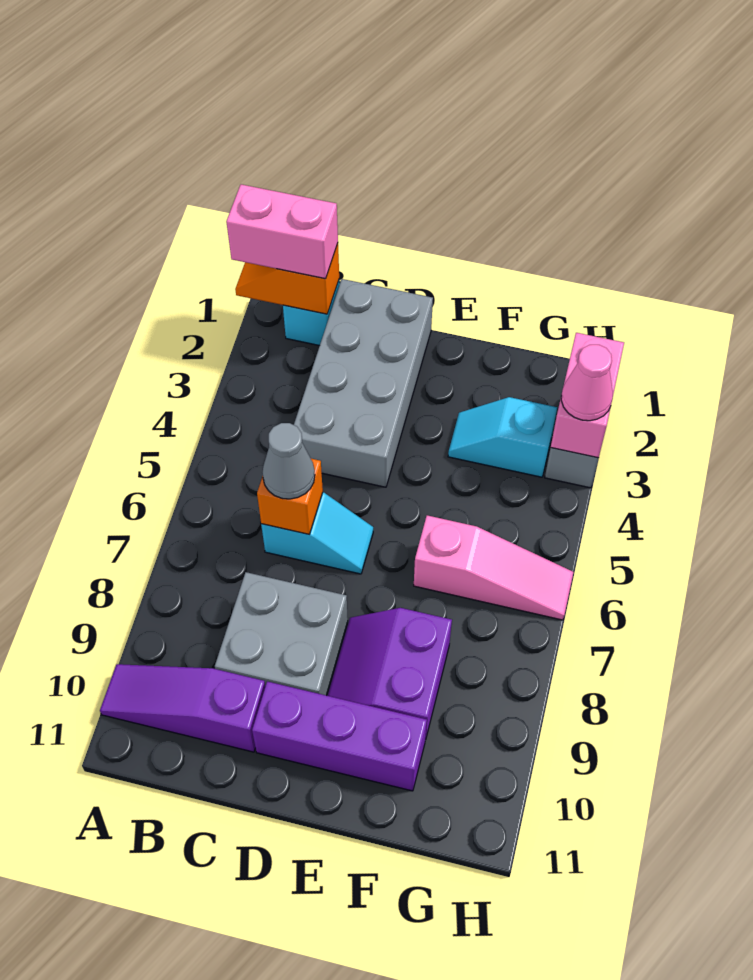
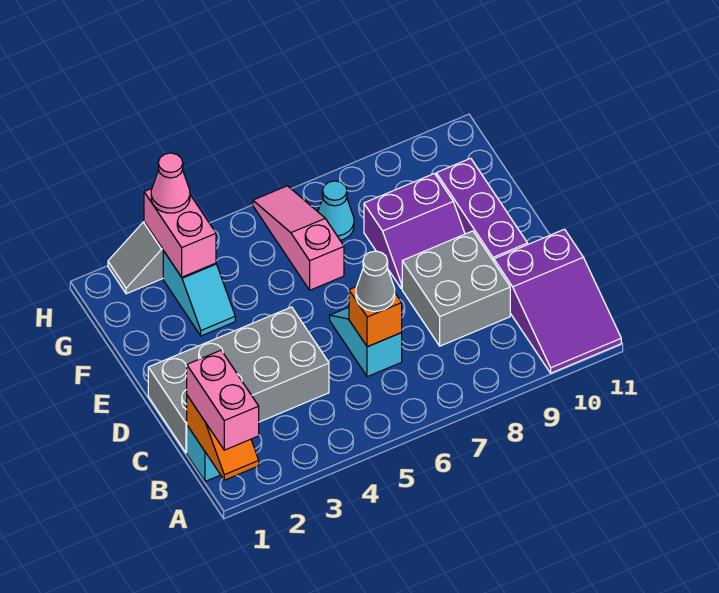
purple 1x3 slope [100,664,265,752] -> purple 2x3 slope [494,229,621,373]
none -> cyan 1x1 cone [318,181,354,240]
pink 1x2 brick [551,333,624,458] -> pink 1x2 brick turned to [144,189,216,277]

